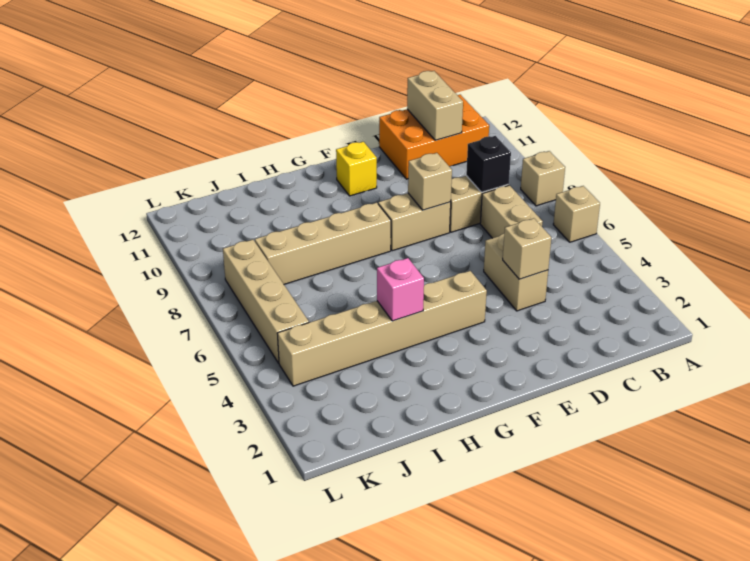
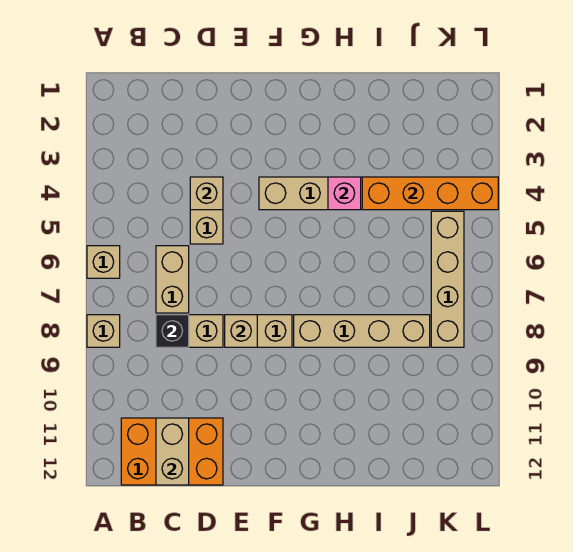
yellow 1x1 brick [336,142,377,196] -> none
none -> orange 1x4 brick [362,177,498,210]

